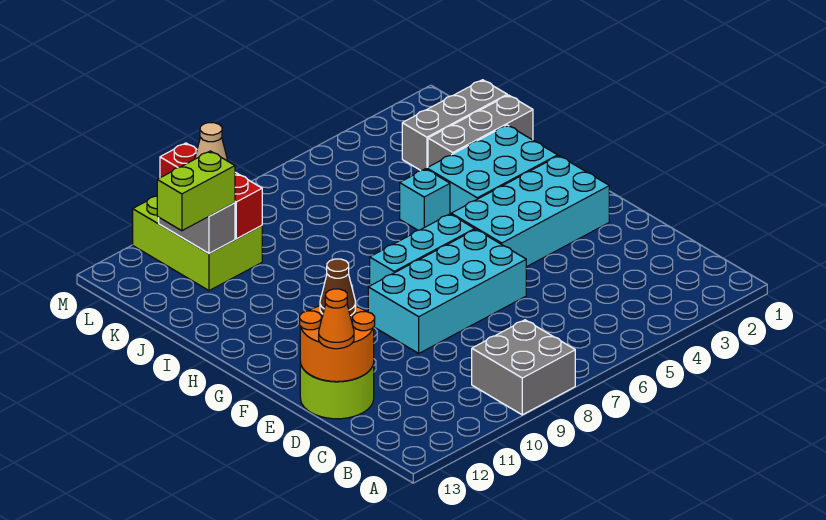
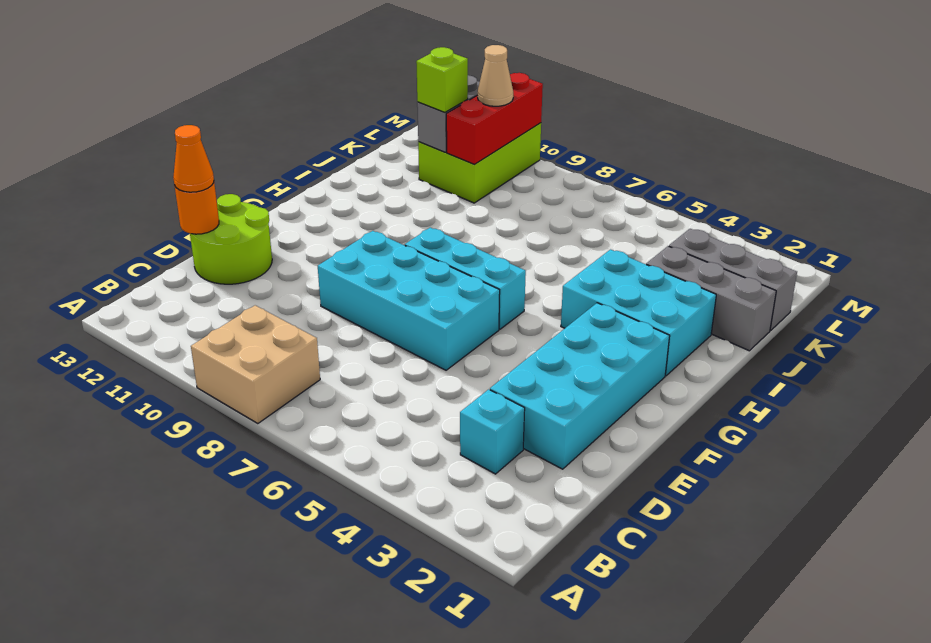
grey 2x2 brick [472,320,575,415] -> tan 2x2 brick [191,305,320,424]
orange 2x2 round brick [300,306,375,382] -> orange 1x1 round brick [175,183,219,234]
brown 1x1 cone [320,259,355,316] -> none
cyan 2x4 brick [451,156,609,267] -> cyan 2x4 brick turned to [490,303,670,469]
cyan 1x1 brick [400,169,450,230] -> cyan 1x1 brick moved to [460,389,525,474]
lime 1x2 brick [157,151,235,231] -> lime 1x1 brick [416,47,468,113]

